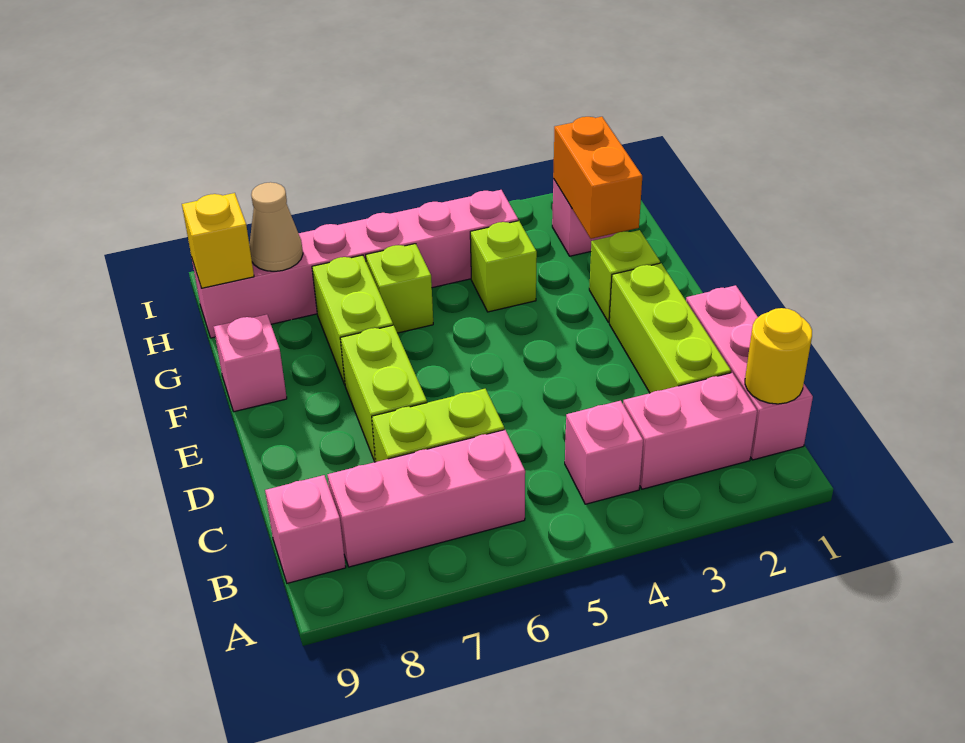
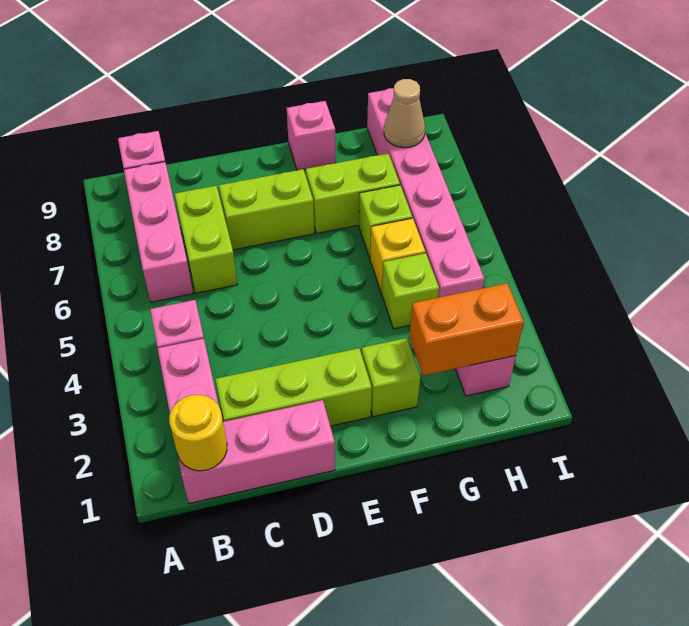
yellow 1x1 brick [182,193,254,288] -> yellow 1x1 brick moved to [370,218,425,293]

